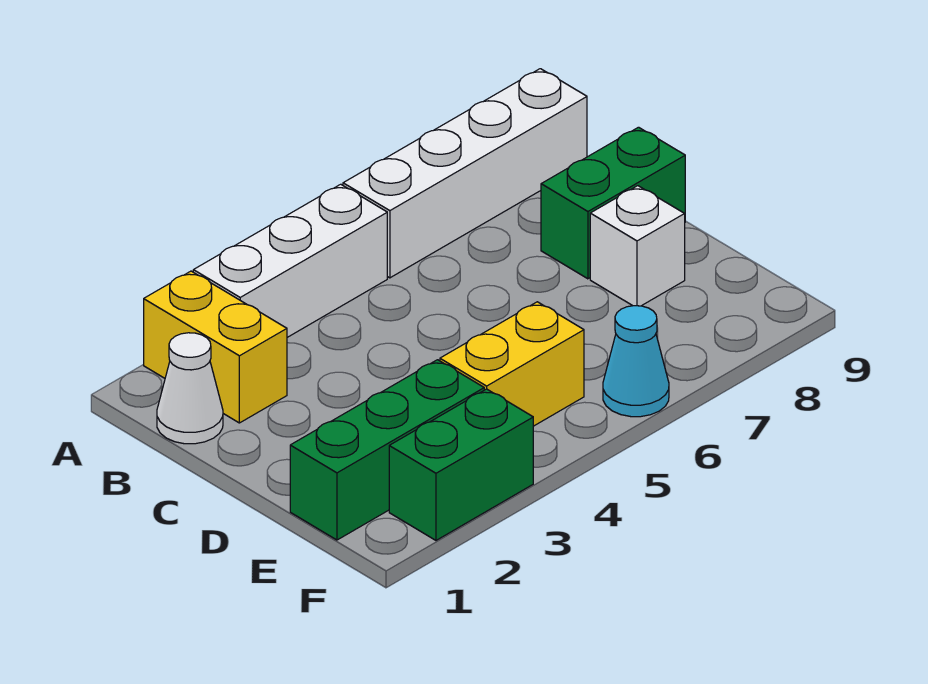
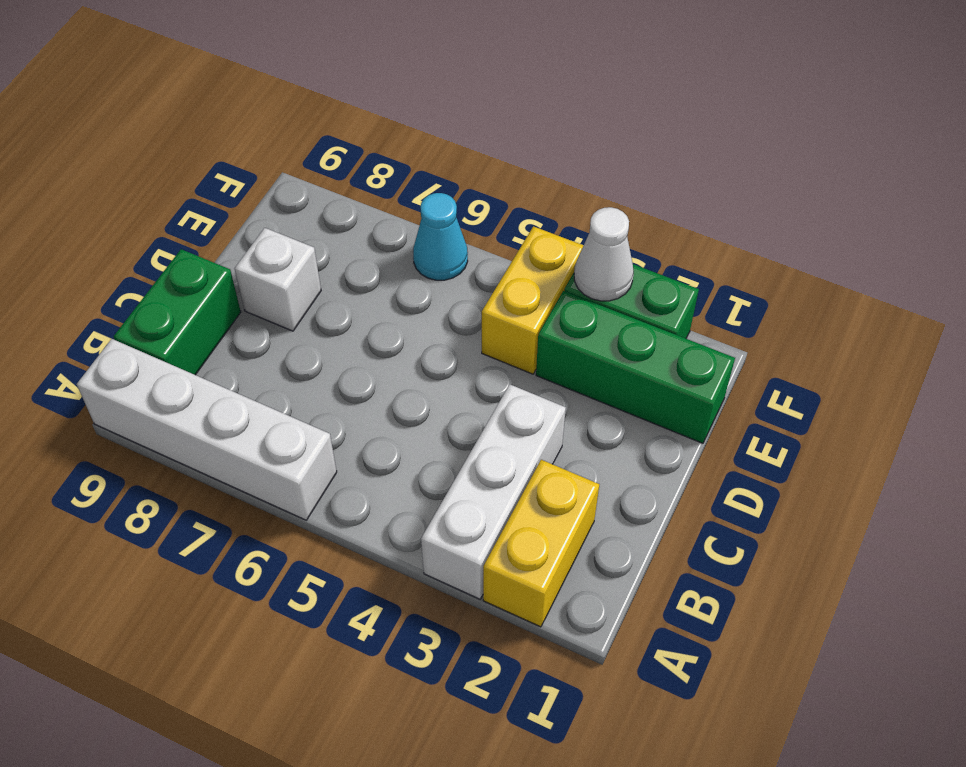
white 1x3 brick [193,184,387,337] -> white 1x3 brick turned to [421,385,566,599]
white 1x1 cone [157,333,223,444] -> white 1x1 cone moved to [574,207,634,301]
green 1x2 brick [541,127,685,279] -> green 1x2 brick turned to [114,249,241,375]
yellow 1x2 brick [440,302,584,426] -> yellow 1x2 brick turned to [482,226,583,374]

